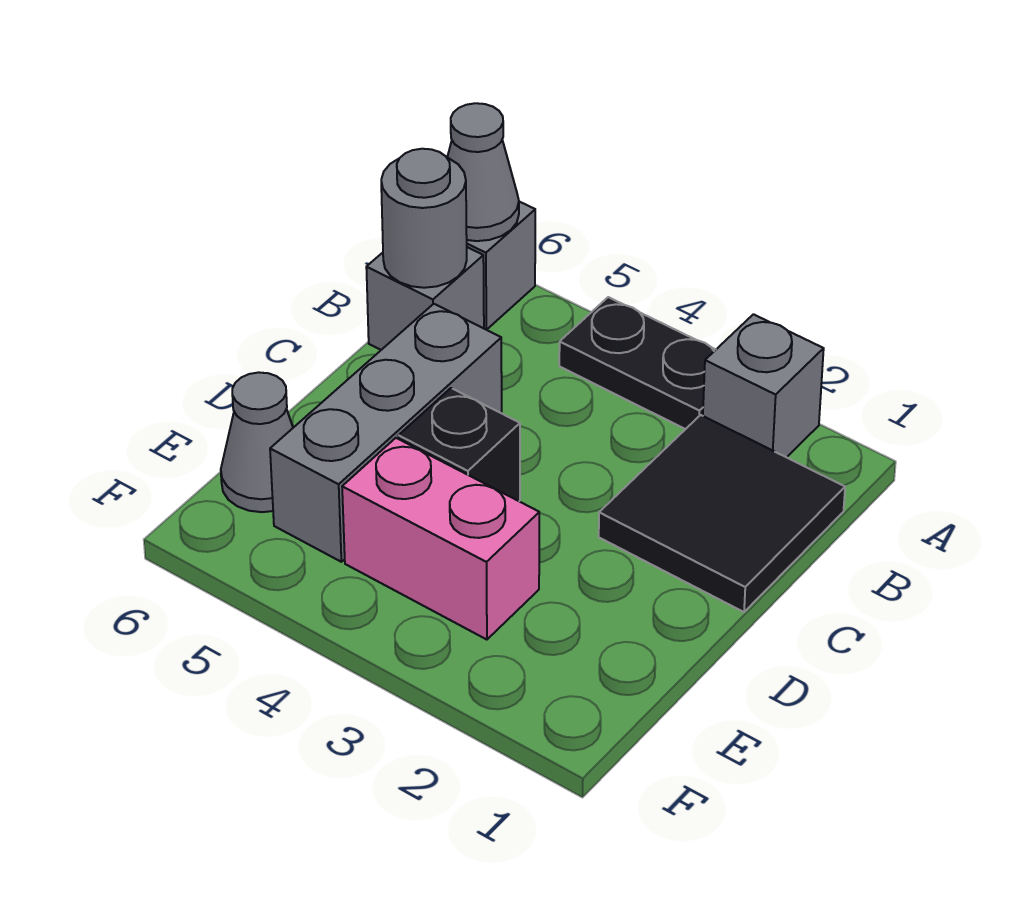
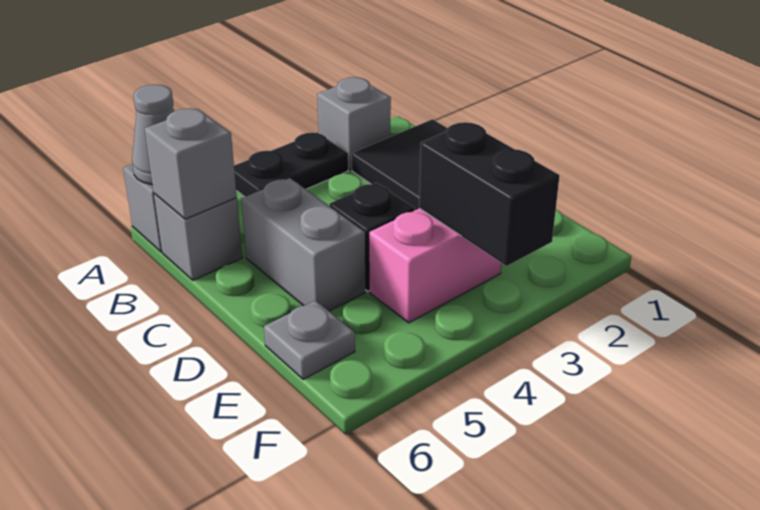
grey 1x1 round brick [381,149,467,288] -> grey 1x1 brick [145,109,237,219]
grey 1x3 brick [270,304,502,562] -> grey 1x2 brick [241,178,365,311]
none -> black 1x2 brick [419,122,560,266]
grey 1x1 cone [221,372,293,512] -> grey 1x1 plate [264,300,355,380]

